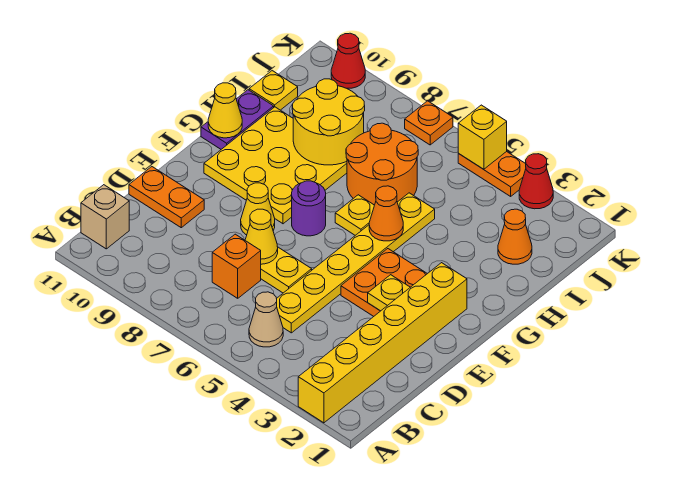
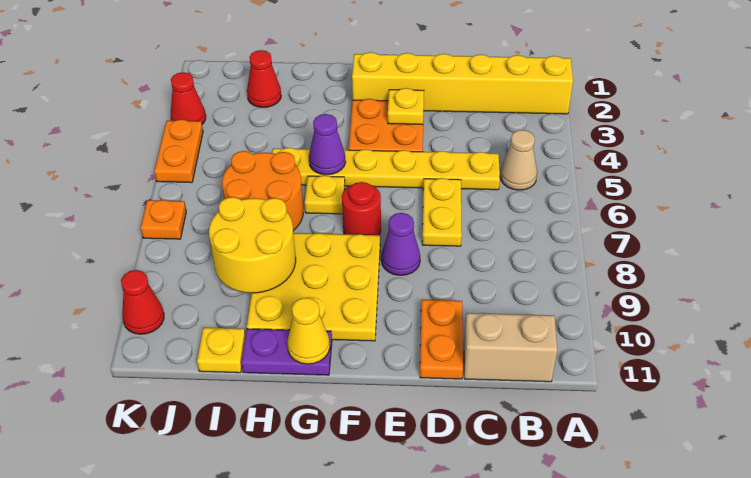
tan 1x1 brick [81,185,129,249] -> tan 1x2 brick [464,313,557,382]
orange 1x1 brick [212,234,261,298] -> none
yellow 1x1 cone [245,209,278,264] -> none
yellow 1x1 cone [241,183,275,235] -> purple 1x1 cone [381,213,420,275]
purple 1x1 round brick [292,181,326,236] -> red 1x1 round brick [342,182,381,235]
orange 1x1 cone [369,186,403,241] -> purple 1x1 cone [309,114,346,175]
orange 1x1 cone [498,209,532,264] -> red 1x1 cone [247,50,281,108]
yellow 1x1 brick [458,105,507,169] -> none

